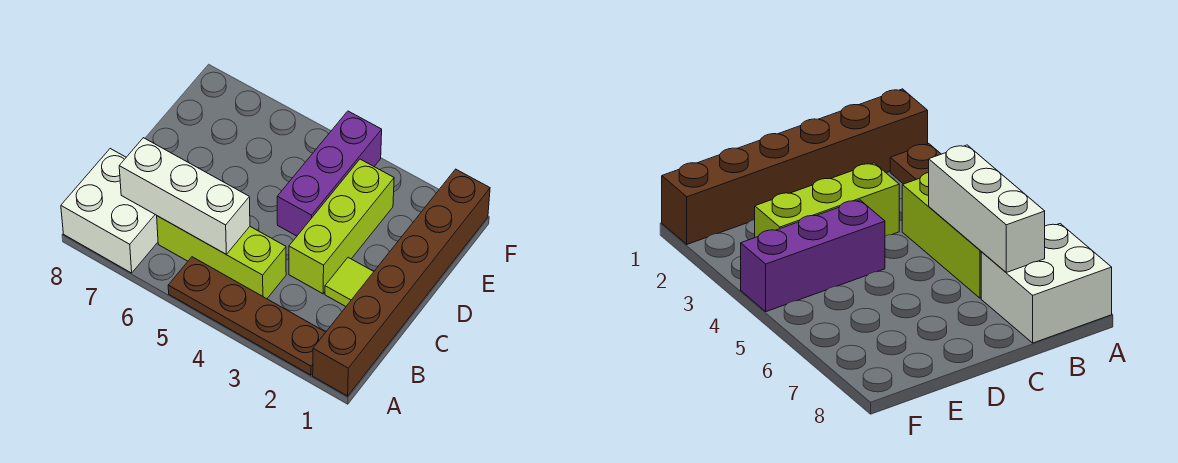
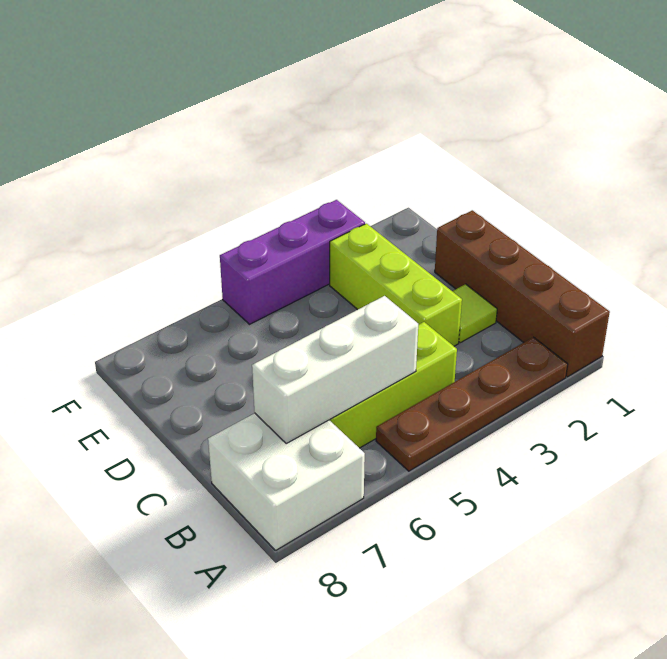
brown 1x6 brick [313,169,490,396] -> brown 1x4 brick [435,210,610,377]
purple 1x3 brick [277,111,382,236] -> purple 1x3 brick turned to [220,200,365,324]

